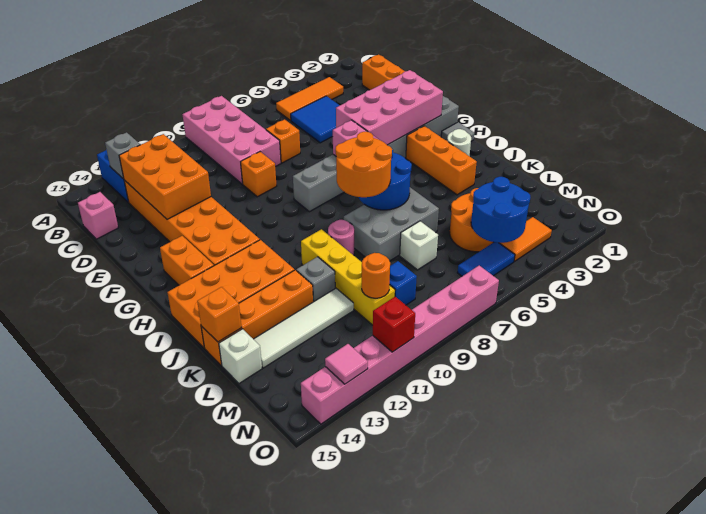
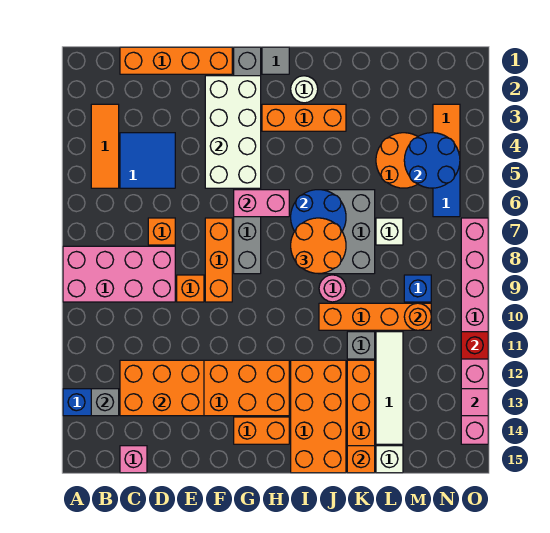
pink 2x4 brick [336,70,443,145] -> white 2x4 brick [205,76,261,188]
none -> orange 1x3 brick [205,218,232,302]
yellow 1x4 brick [301,229,395,325] -> orange 1x4 brick [319,303,431,330]

